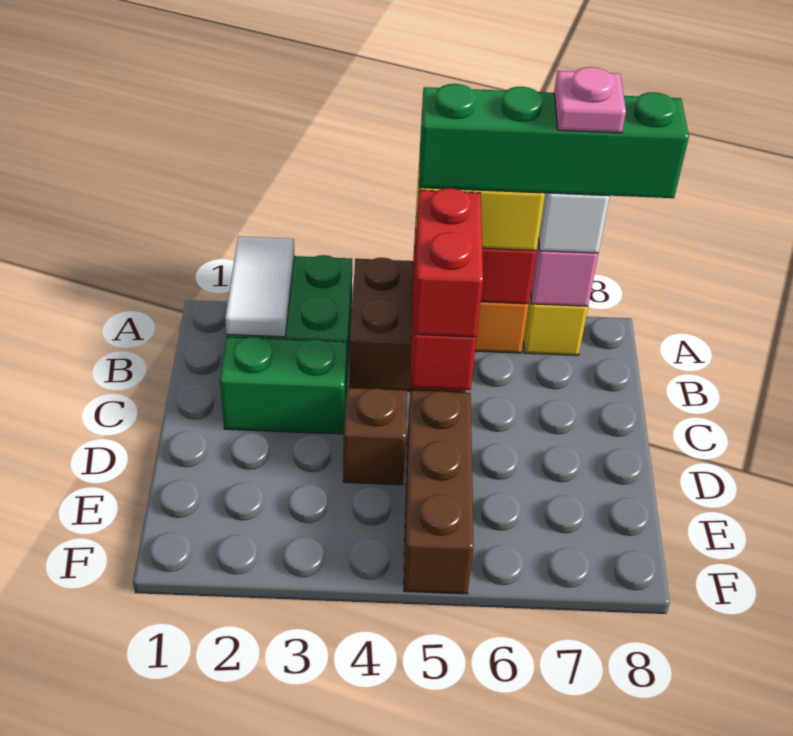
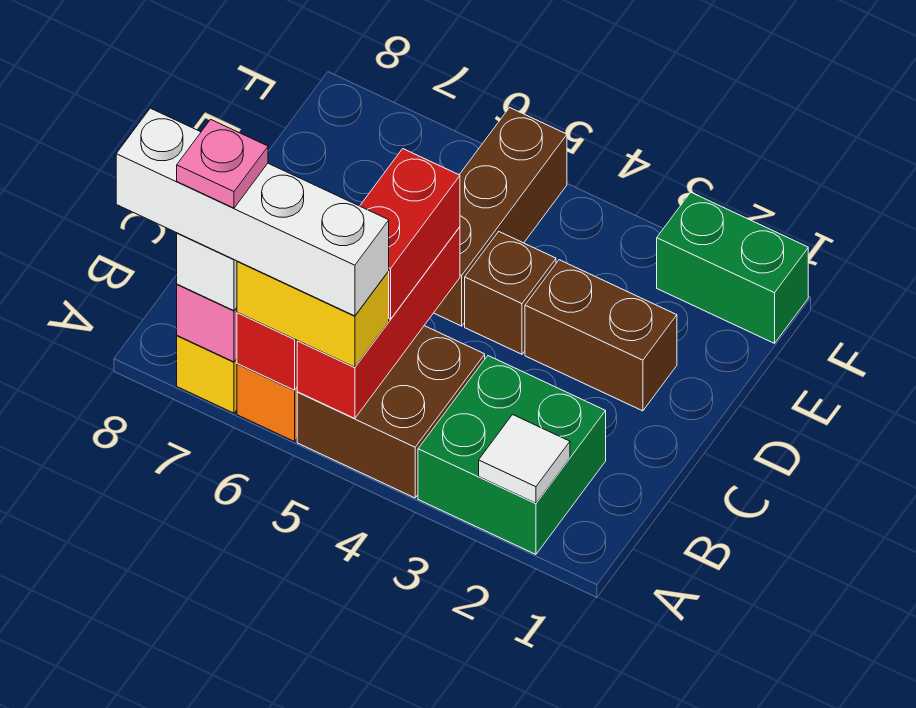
white 1x2 tile [225,236,294,337] -> white 1x1 tile [479,415,570,503]
green 1x4 brick [419,84,689,198] -> white 1x4 brick [116,108,389,316]
green 1x2 brick [220,337,347,434] -> green 1x2 brick moved to [657,192,808,343]
none -> brown 1x2 brick [525,260,677,411]

